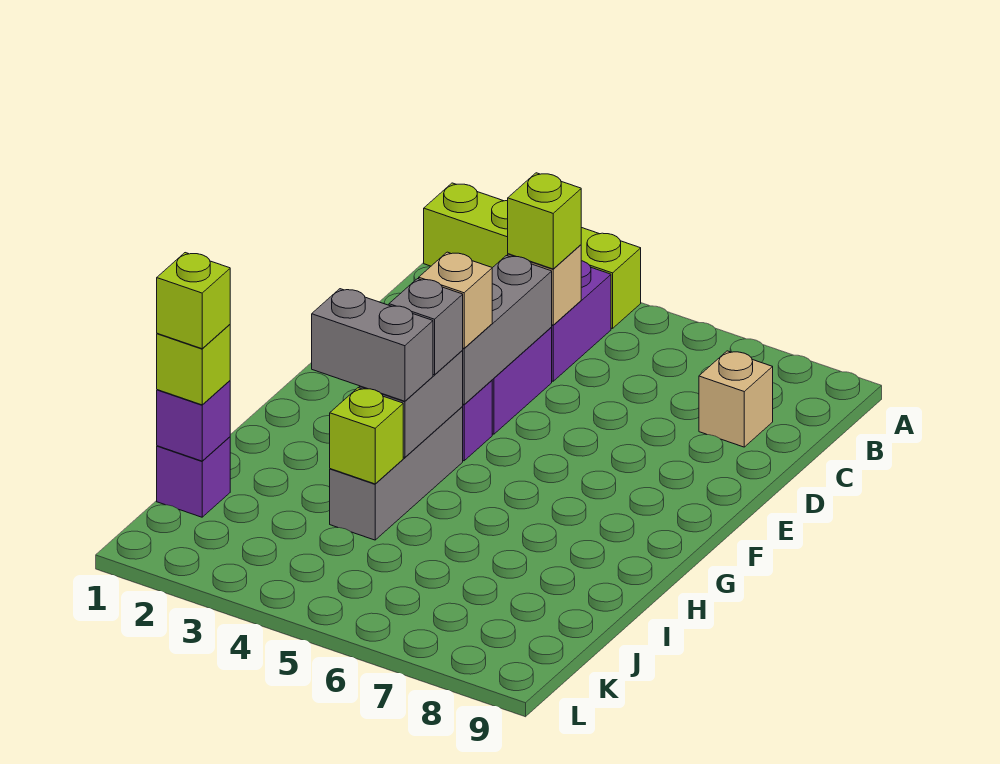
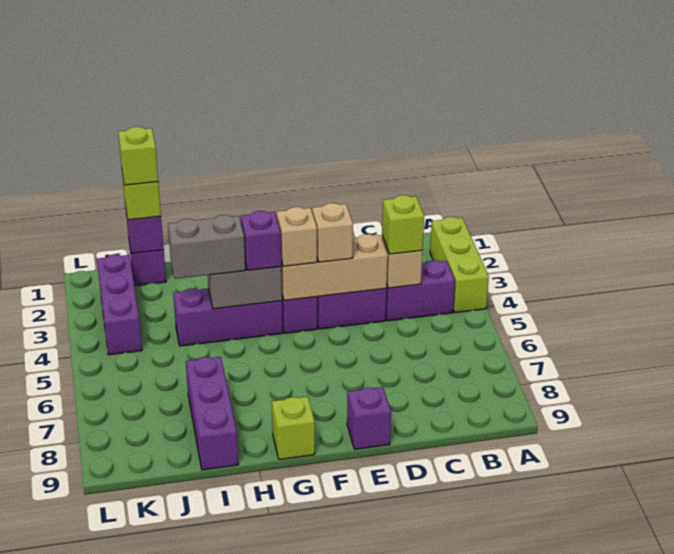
lime 1x4 brick [424,183,641,329] -> lime 1x3 brick [430,217,489,313]
tan 1x1 brick [699,351,773,447] -> tan 1x1 brick moved to [312,203,353,262]
grey 1x3 brick [462,256,552,404] -> tan 1x3 brick [281,234,388,300]
none -> purple 1x1 brick [347,387,391,449]
grey 1x3 brick [330,407,463,540] -> purple 1x3 brick [173,288,283,346]
grey 1x1 brick [389,279,463,375] -> purple 1x1 brick [241,211,281,270]
grey 1x2 brick [312,289,433,401] -> grey 1x2 brick turned to [168,215,245,279]
lime 1x1 brick [330,388,403,484] -> lime 1x1 brick moved to [272,397,315,460]
none -> purple 1x3 brick [186,357,238,470]
none -> purple 1x3 brick [97,254,142,355]

